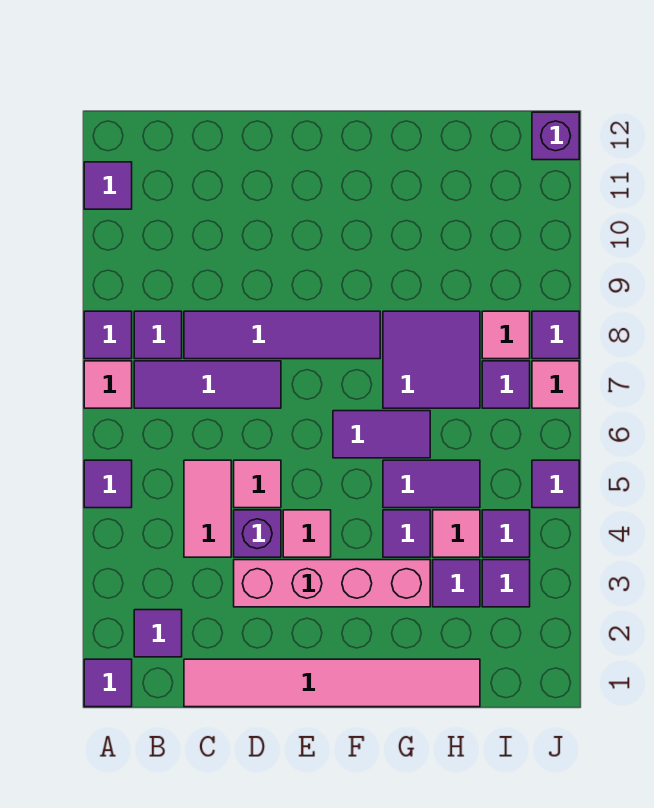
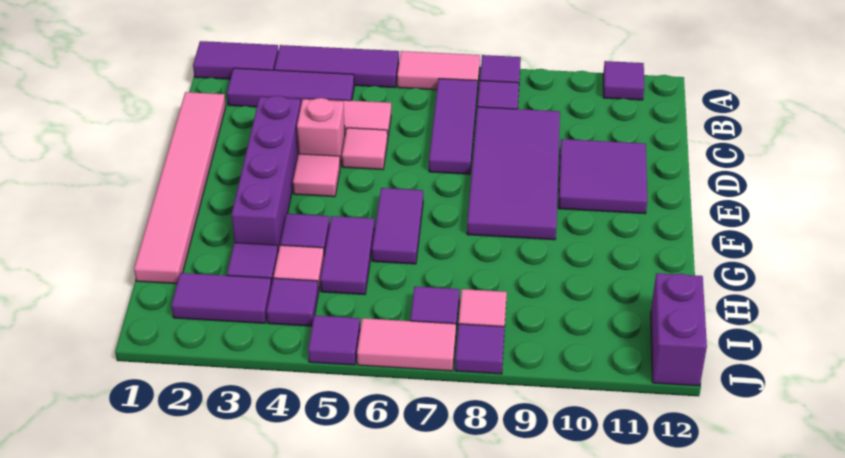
purple 1x1 tile [84,659,132,707] -> purple 1x2 tile [193,41,278,79]
purple 1x1 tile [84,460,132,508] -> purple 1x3 tile [274,45,399,88]
pink 1x1 tile [84,361,132,408] -> pink 1x2 tile [397,51,480,91]
purple 1x1 tile [134,610,182,657] -> purple 1x3 tile [227,68,354,107]
purple 1x4 tile [184,311,380,359] -> purple 2x4 tile [467,107,560,240]
pink 1x4 brick [234,560,430,607] -> purple 1x4 brick [232,96,301,252]
purple 1x1 brick [234,510,281,557] -> pink 1x1 brick [297,98,345,167]
purple 2x2 tile [383,311,480,408] -> purple 2x2 tile moved to [559,139,647,214]
purple 1x1 tile [482,560,530,607] -> purple 1x2 tile [172,273,272,323]
pink 1x1 tile [532,361,579,408] -> pink 1x2 tile [357,318,456,371]
purple 1x1 brick [532,112,579,160] -> purple 1x2 brick [651,273,707,386]

